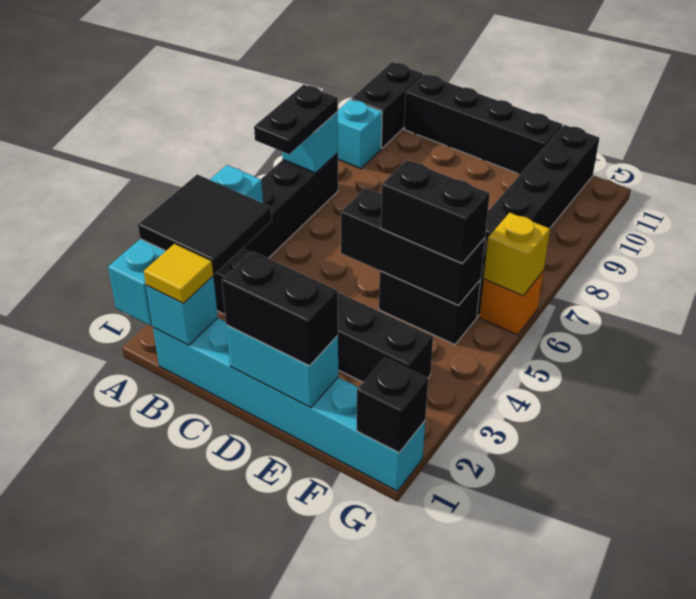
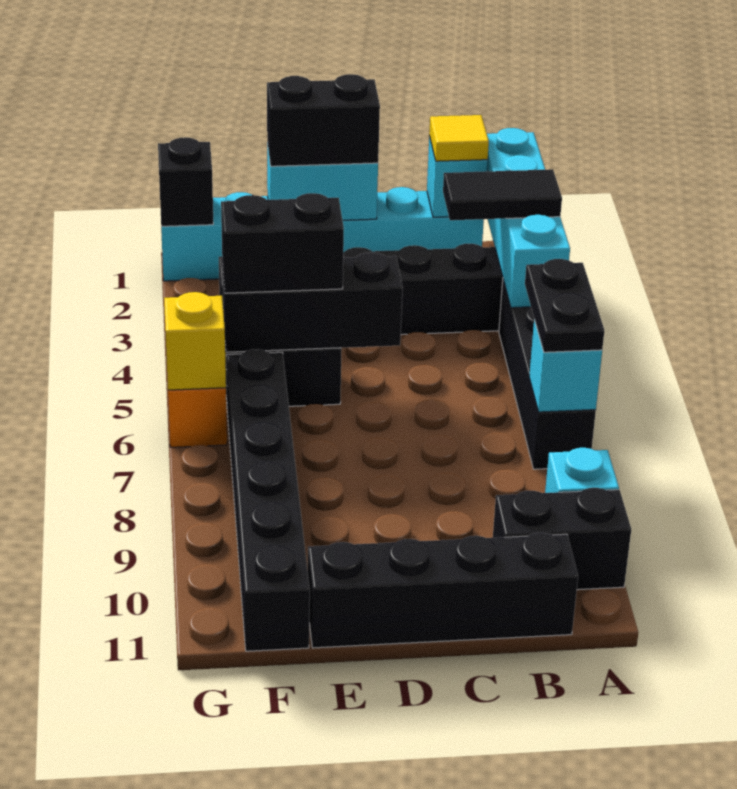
black 2x2 tile [138,174,272,274] -> black 1x2 tile [443,169,562,220]
black 1x2 brick [351,62,423,148] -> black 1x2 brick turned to [493,488,631,590]

